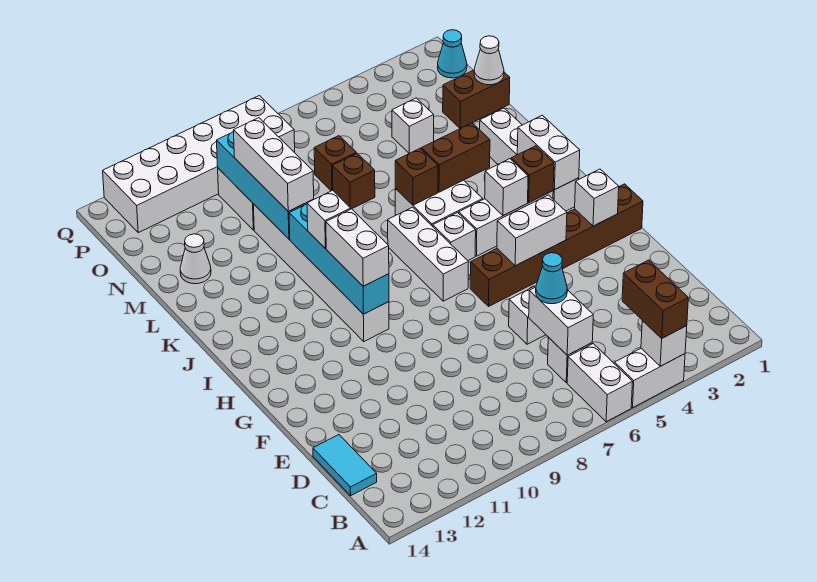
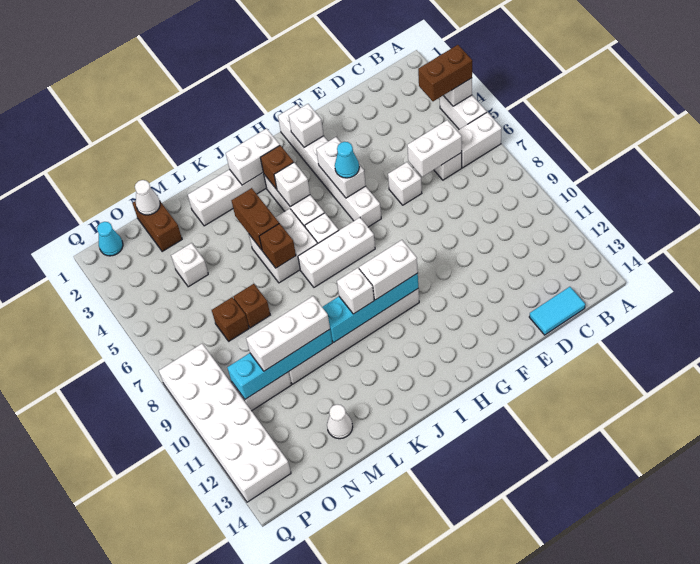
cyan 1x1 cone [536,253,567,304] -> cyan 1x1 cone moved to [335,142,359,178]
brown 1x6 brick [470,184,643,307] -> white 1x6 brick [278,105,381,227]

